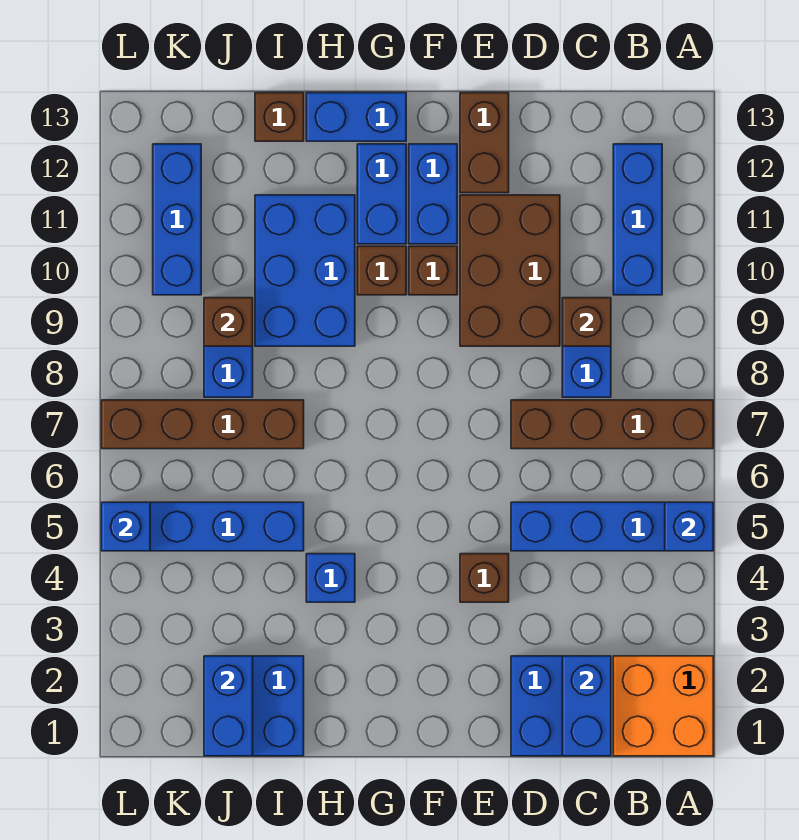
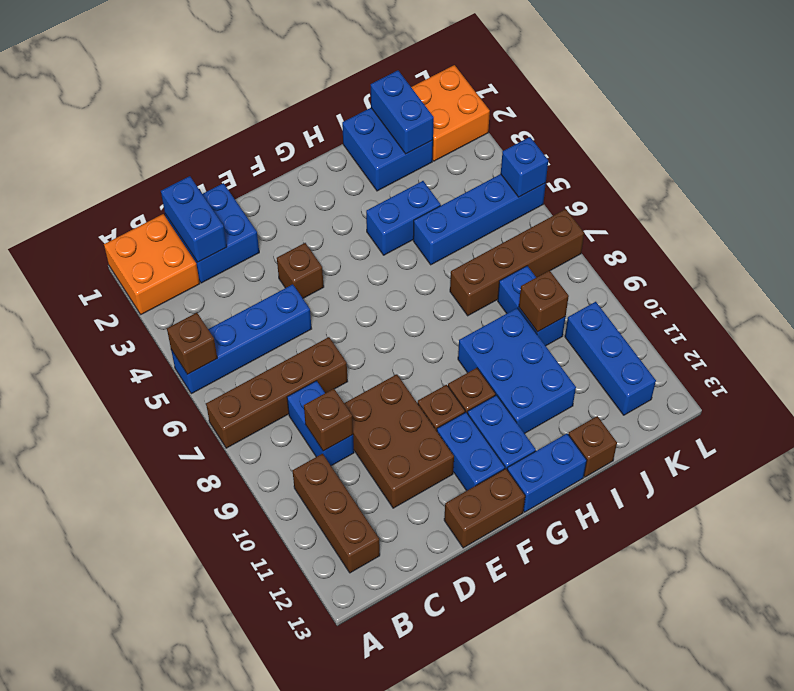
blue 1x1 brick [665,502,713,551] -> brown 1x1 brick [167,313,217,374]
blue 1x3 brick [613,144,662,295] -> brown 1x3 brick [293,454,380,573]
brown 1x2 brick [460,93,509,193] -> brown 1x2 brick turned to [444,469,525,548]
blue 1x1 brick [306,554,355,602] -> blue 1x2 brick [366,181,441,255]
none -> orange 2x2 brick [411,65,490,161]

